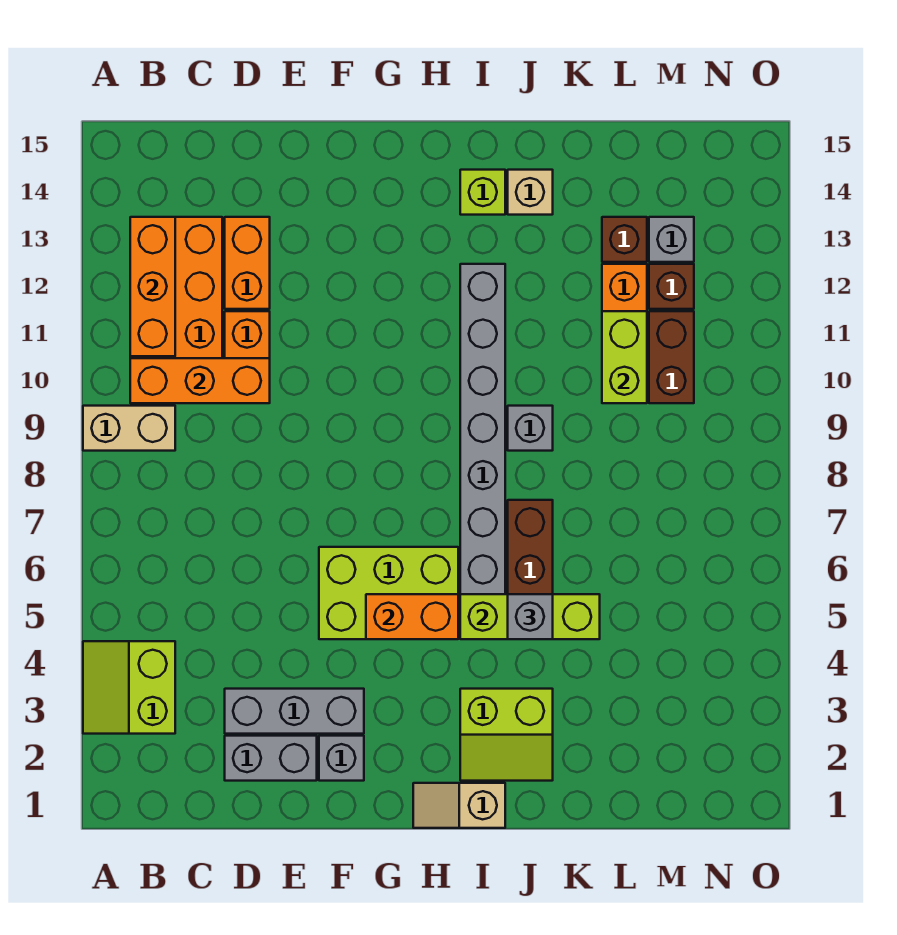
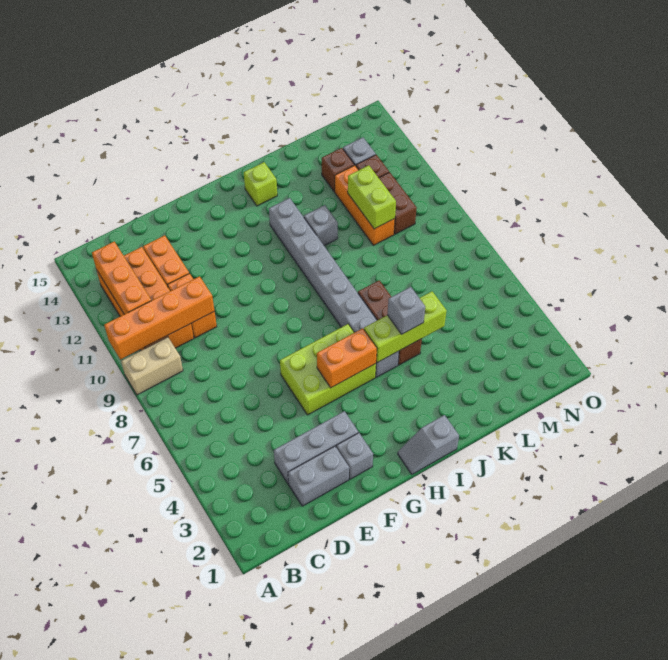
lime 2x2 slope [83,641,175,734] -> none
orange 1x3 brick [130,358,270,403] -> orange 1x4 brick [104,276,215,360]
tan 1x2 slope [413,783,505,828] -> grey 1x2 slope [398,415,459,474]
lime 2x2 slope [460,689,553,781] -> none
grey 1x1 brick [508,406,553,451] -> grey 1x1 brick moved to [304,205,338,246]
tan 1x1 brick [508,170,553,215] -> none

